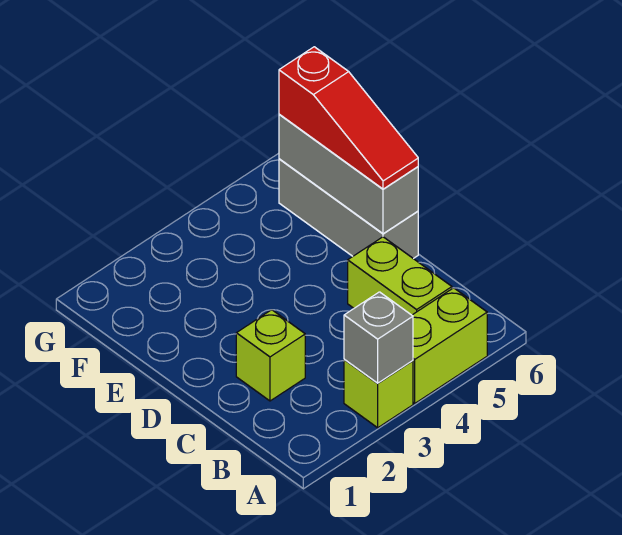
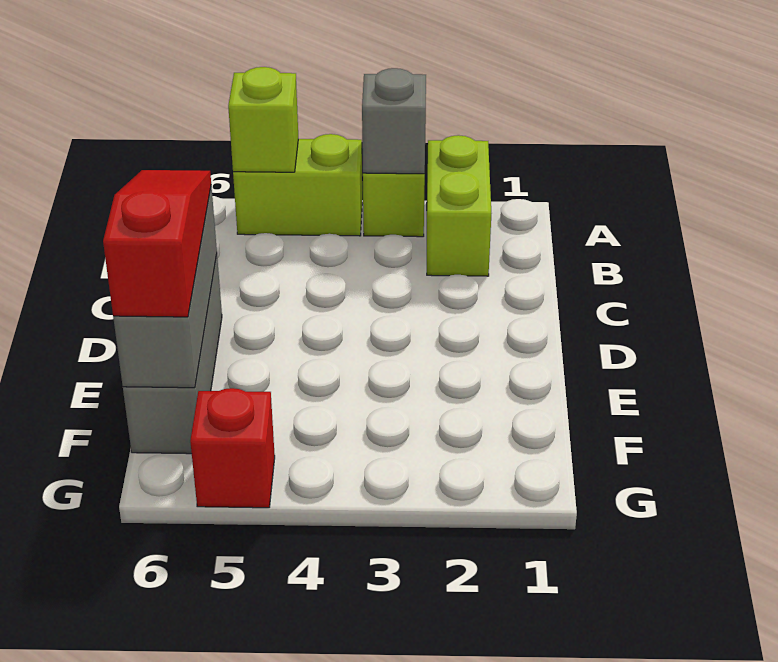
lime 1x2 brick [348,237,452,315] -> lime 1x2 brick moved to [427,135,491,276]
lime 1x1 brick [236,310,305,401] -> lime 1x1 brick moved to [228,67,298,172]
none -> red 1x1 brick [190,388,275,508]

